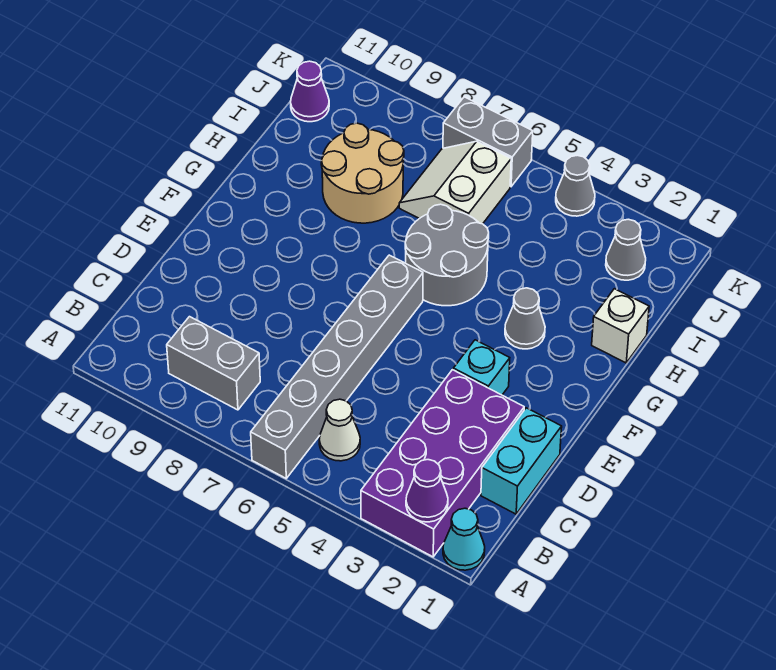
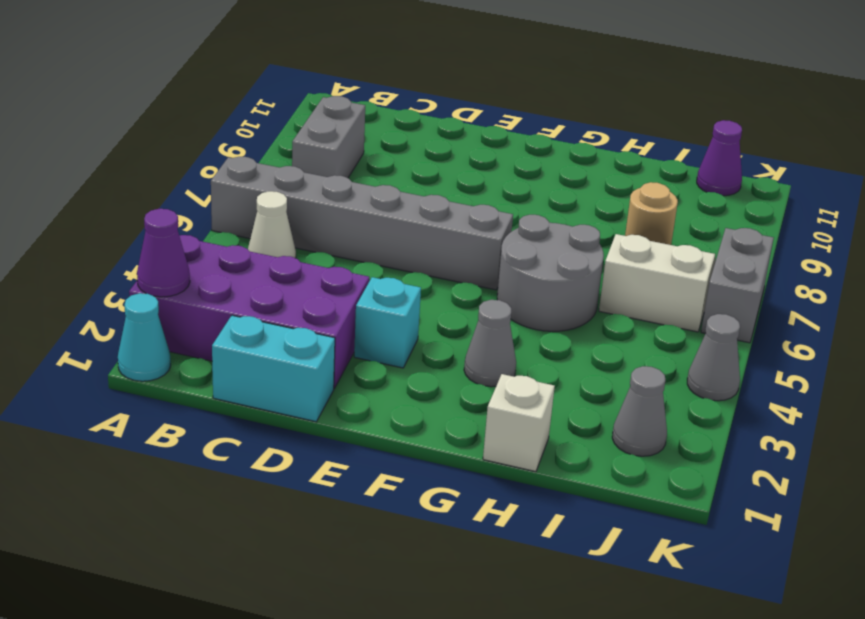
tan 2x2 round brick [321,123,404,223] -> tan 1x1 round brick [625,182,678,245]

